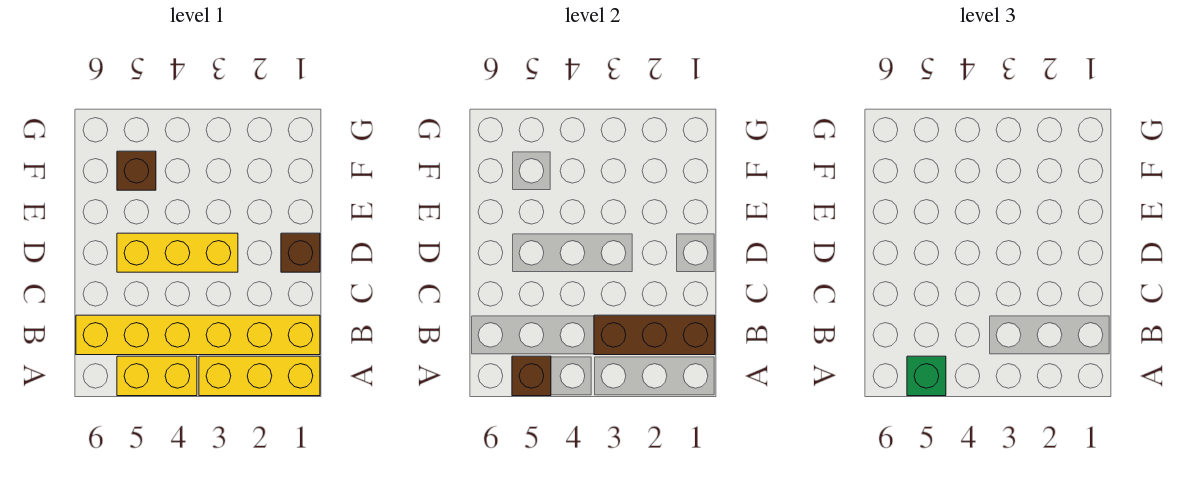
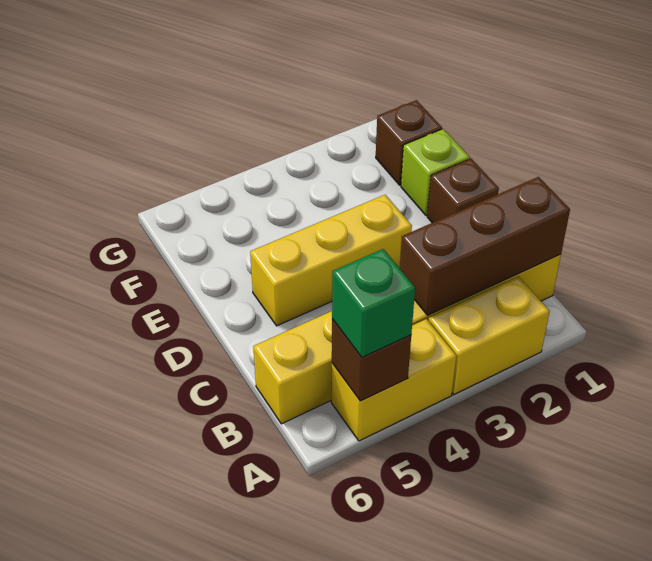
yellow 1x3 brick [199,356,320,396] -> yellow 1x2 brick [429,276,550,394]
none -> lime 1x1 brick [401,129,470,216]
brown 1x1 brick [117,151,156,190] -> brown 1x1 brick moved to [376,100,442,185]

